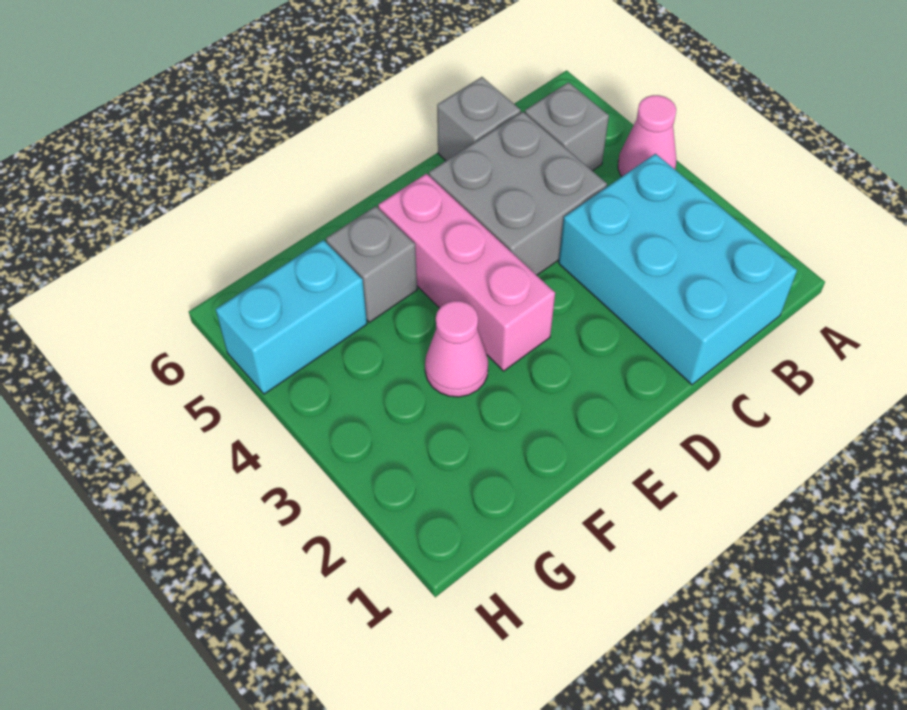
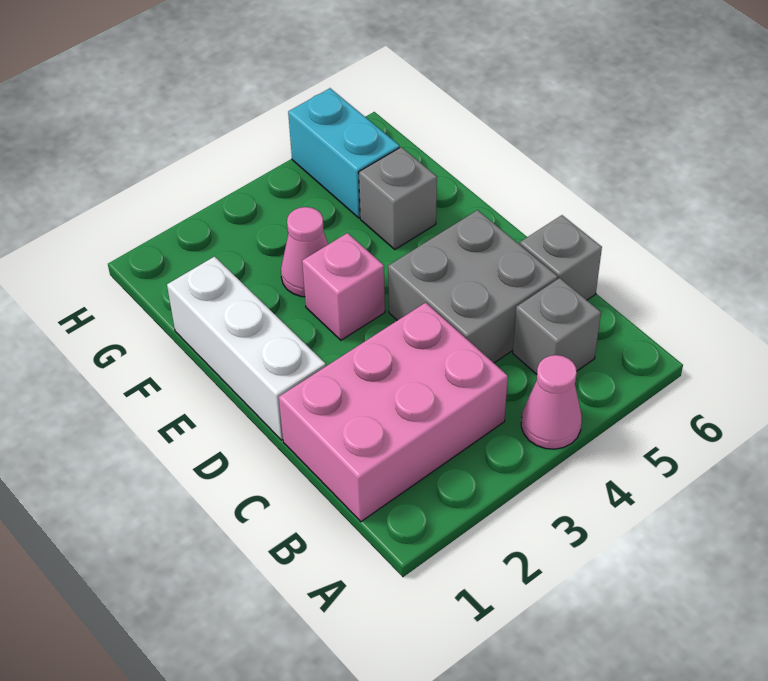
cyan 2x3 brick [559,154,797,385] -> pink 2x3 brick [279,303,508,522]
none -> white 1x3 brick [167,257,326,440]
pink 1x3 brick [378,174,555,371] -> pink 1x1 brick [302,233,385,340]

